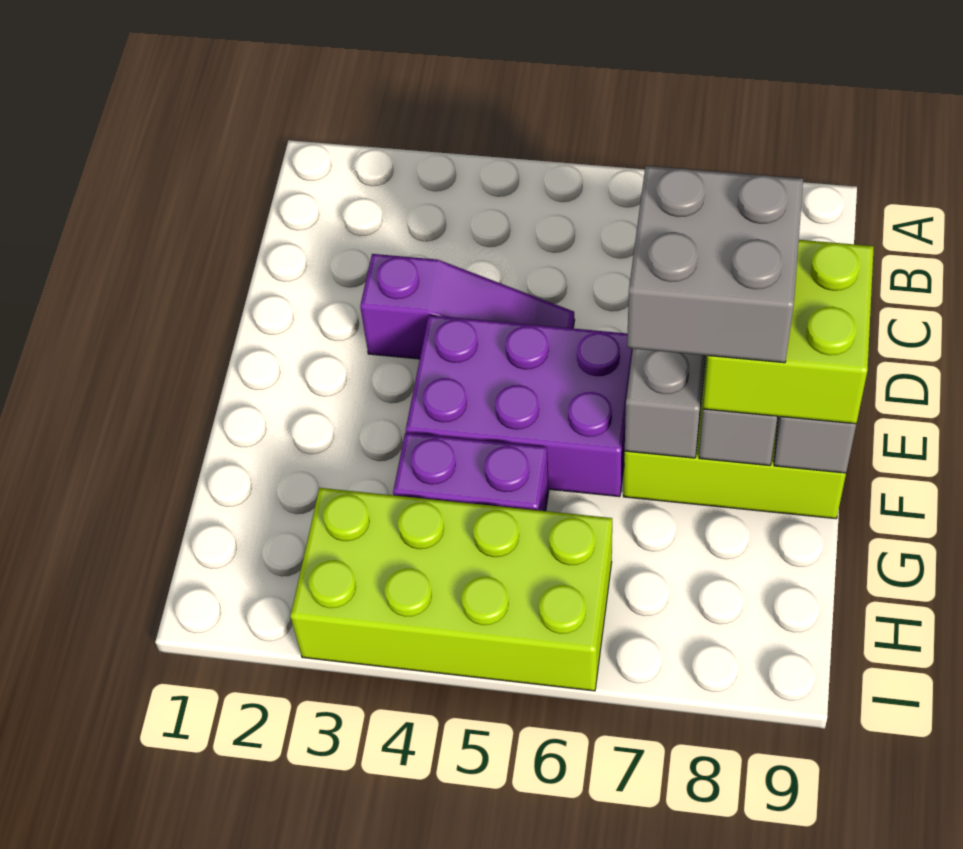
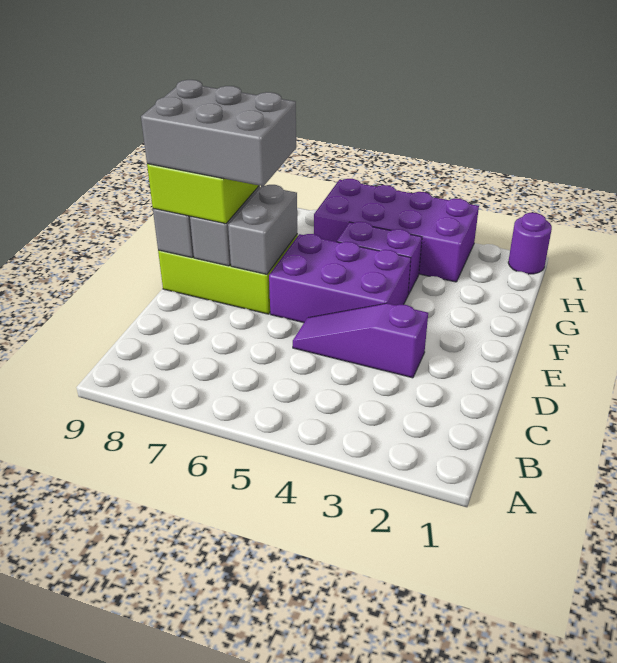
grey 2x2 brick [627,166,803,363] -> grey 2x3 brick [141,80,296,186]
lime 2x4 brick [290,488,612,691] -> purple 2x4 brick [314,179,479,282]
none -> purple 1x1 round brick [508,213,552,274]

